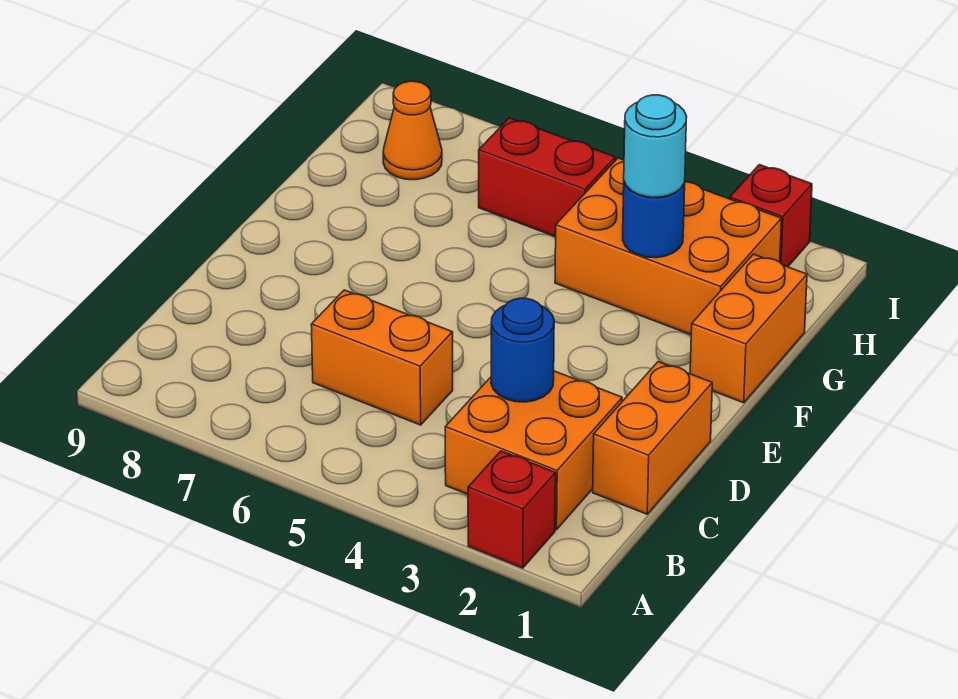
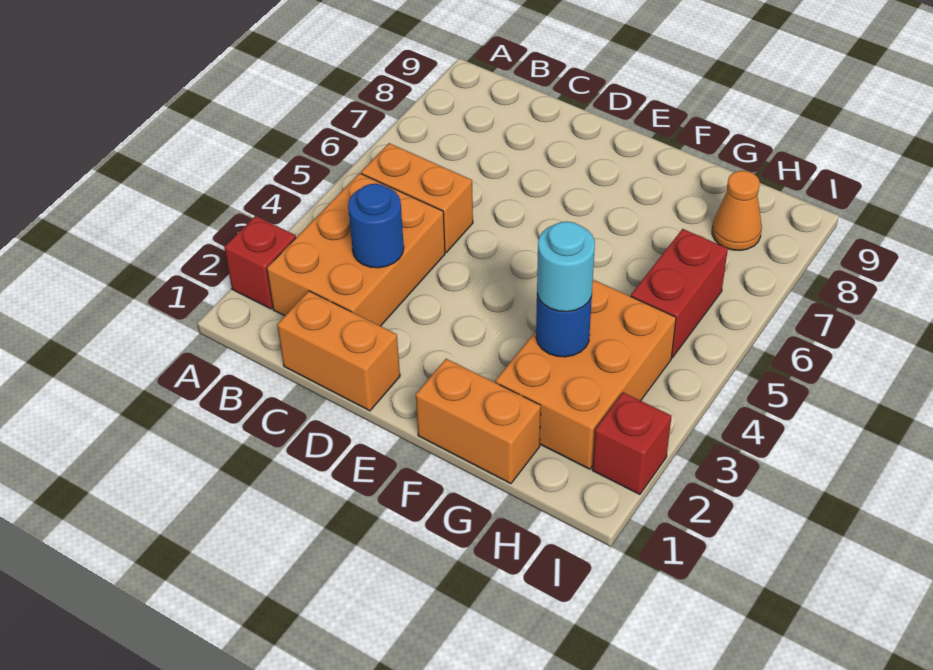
orange 2x2 brick [445,371,622,530] -> orange 2x3 brick [267,173,445,326]
orange 1x2 brick [311,290,453,425] -> orange 1x2 brick turned to [361,143,473,252]

